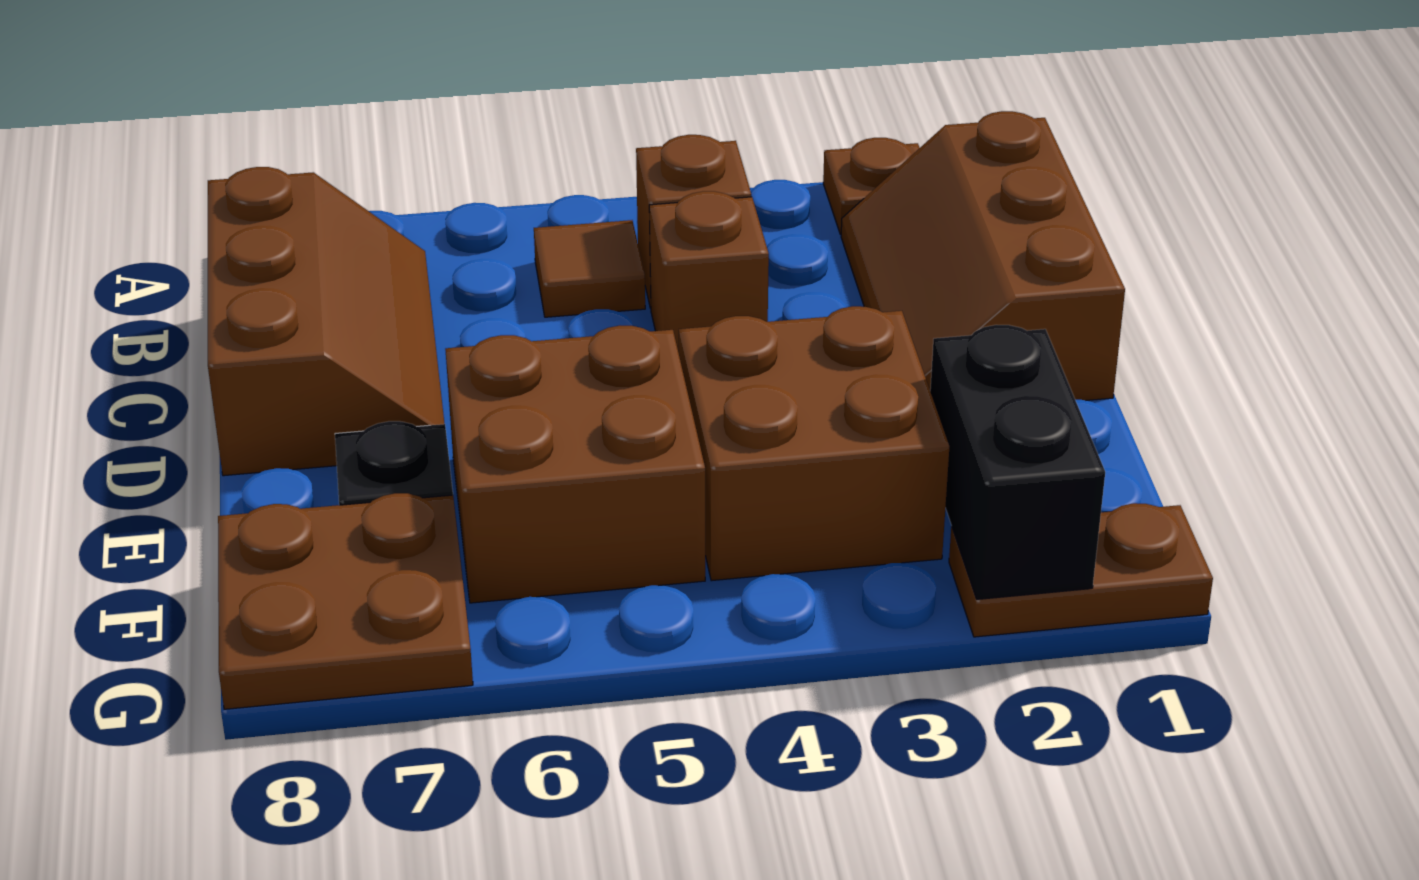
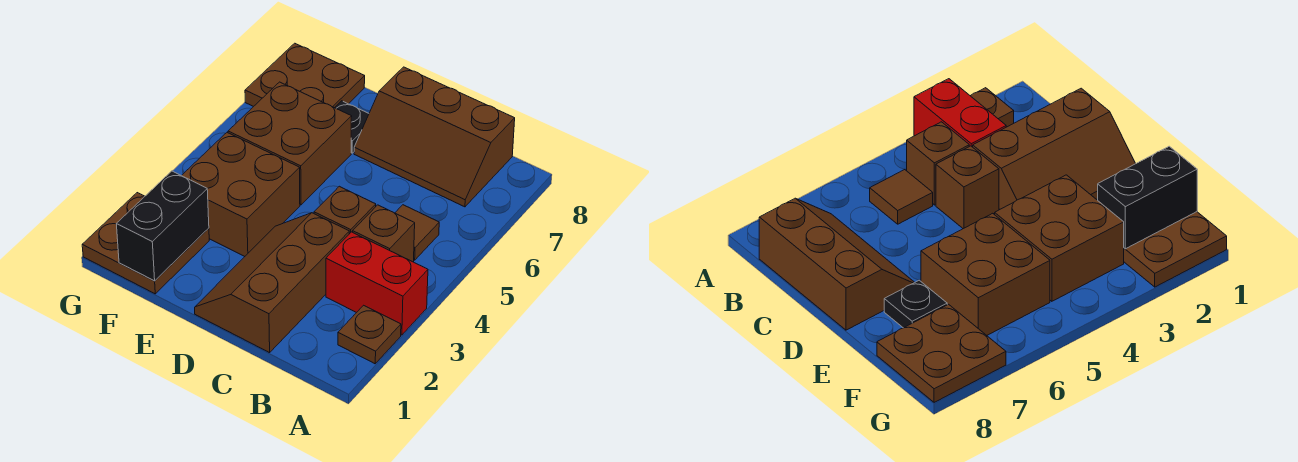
none -> red 1x2 brick [326,232,428,335]
brown 2x3 slope [841,111,1125,401] -> brown 2x3 slope turned to [195,213,349,353]
black 1x2 brick [930,325,1105,599] -> black 1x2 brick turned to [117,171,209,281]
brown 1x2 plate [949,503,1213,637] -> brown 2x2 plate [82,193,209,294]

